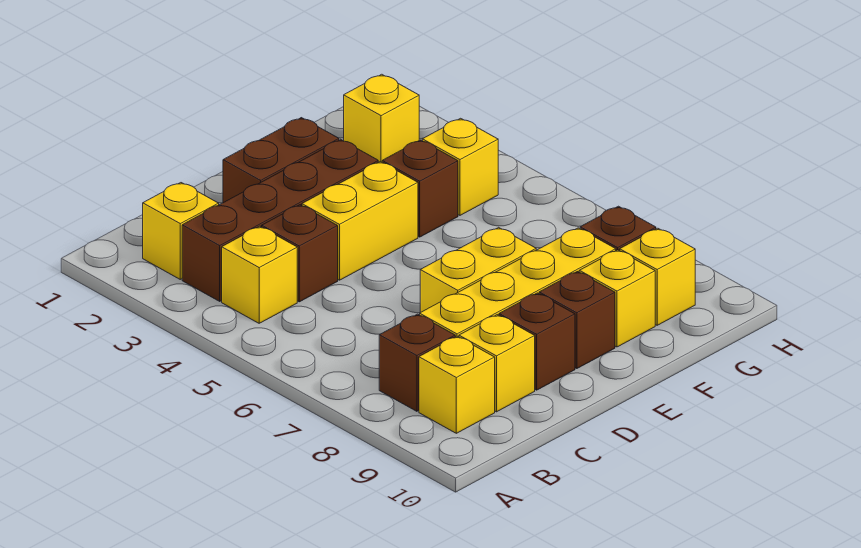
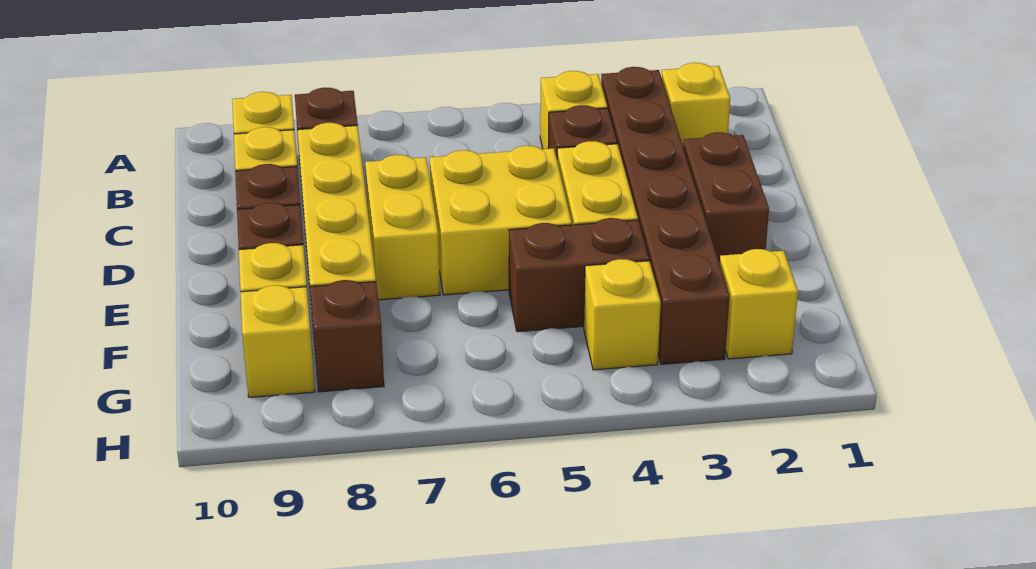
brown 1x4 brick [182,140,378,301] -> brown 1x6 brick [601,67,730,364]
none -> yellow 2x2 brick [430,146,572,295]
brown 1x1 brick [382,140,458,237] -> brown 1x2 brick [509,218,649,332]

